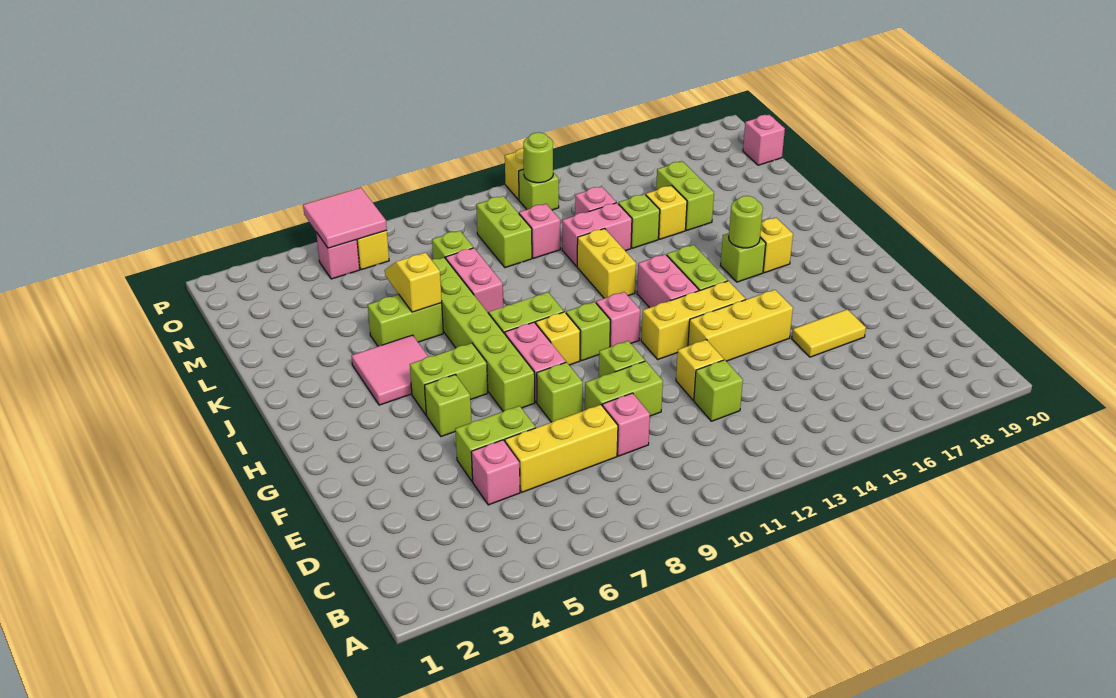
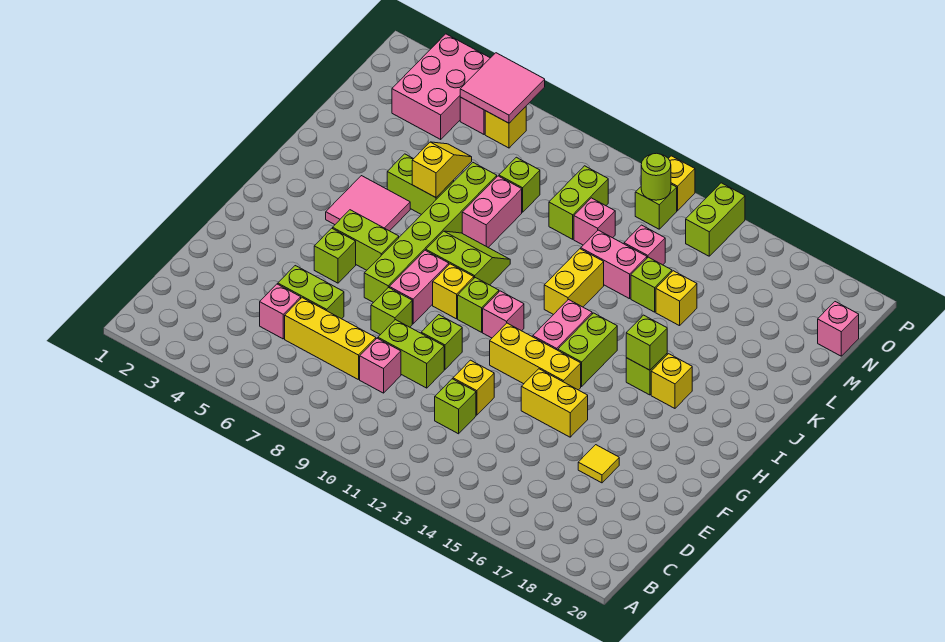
yellow 1x2 tile [792,309,866,357] -> yellow 1x1 tile [578,445,619,483]
yellow 1x3 brick [688,290,793,361] -> yellow 1x2 brick [521,369,588,437]
lime 1x1 round brick [729,196,763,248] -> lime 1x1 brick [626,315,667,370]
lime 1x2 brick [656,161,714,230] -> lime 1x2 brick moved to [686,183,745,256]
none -> pink 2x3 brick [392,34,490,139]

